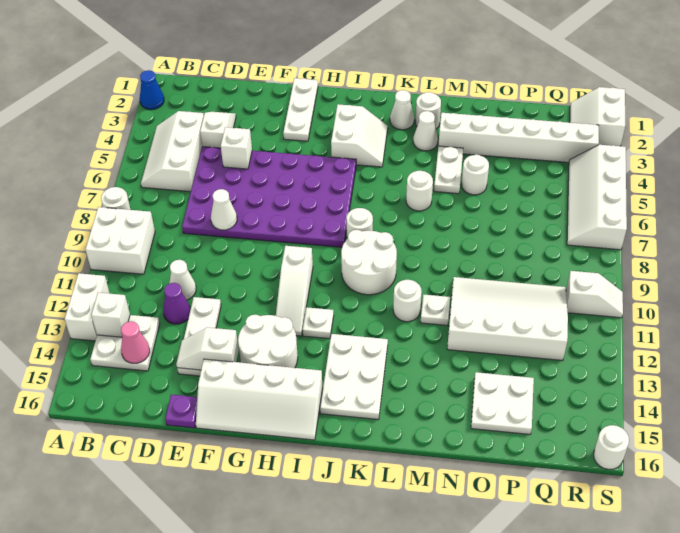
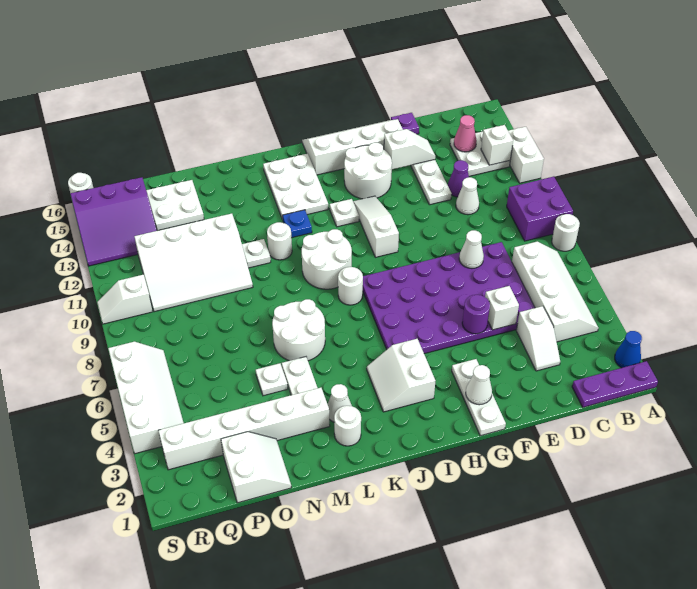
none -> purple 1x3 plate [572,361,658,407]
white 2x2 brick [85,207,155,274] -> purple 2x2 brick [507,177,573,241]
white 2x3 slope [141,111,204,192] -> white 2x4 slope [512,241,598,342]
none -> purple 1x1 round brick [462,295,490,334]
white 1x1 cone [390,90,414,130] -> white 1x1 cone moved to [466,365,492,405]
none -> blue 1x1 plate [283,210,312,238]
white 1x1 round brick [406,171,433,211] -> white 2x2 round brick [272,299,325,361]
white 1x1 round brick [461,155,489,195] -> white 1x1 plate [256,363,288,396]
none -> purple 3x3 slope [70,177,157,266]
white 2x2 slope [570,87,625,146] -> white 2x2 slope moved to [221,432,291,503]

